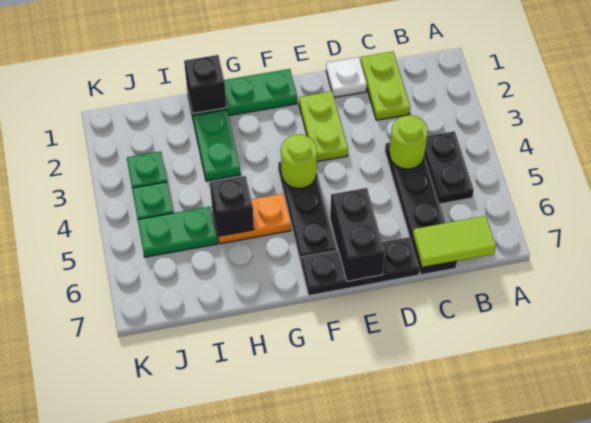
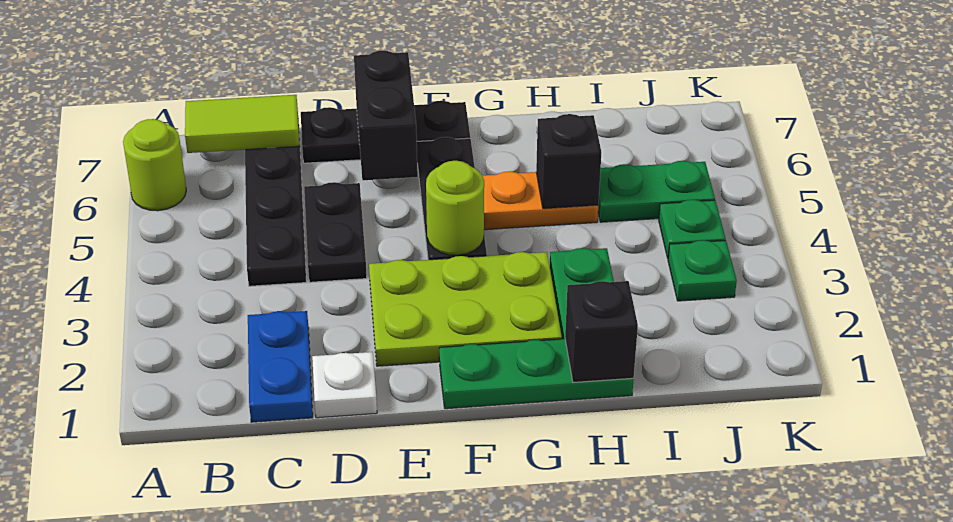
black 1x2 plate [425,131,474,204] -> black 1x2 plate moved to [304,182,367,282]
lime 1x2 plate [361,52,410,120] -> blue 1x2 plate [248,311,313,422]
lime 1x1 round brick [390,115,428,169] -> lime 1x1 round brick moved to [123,119,186,211]
lime 1x2 plate [299,91,348,162] -> lime 2x3 plate [369,252,562,366]

